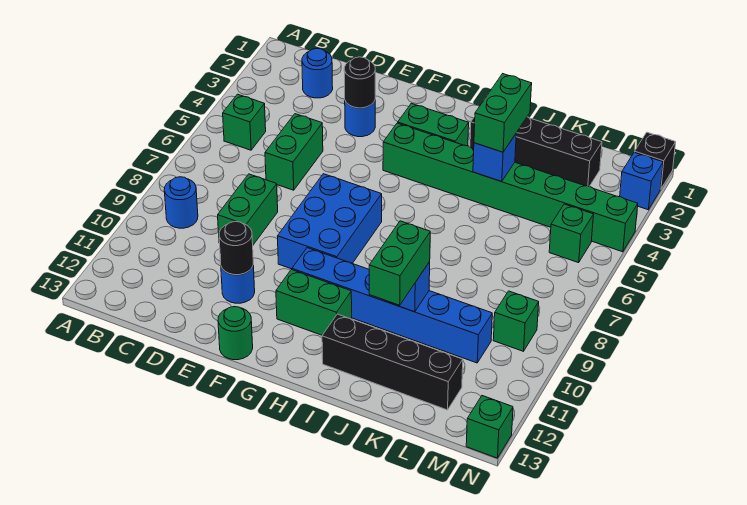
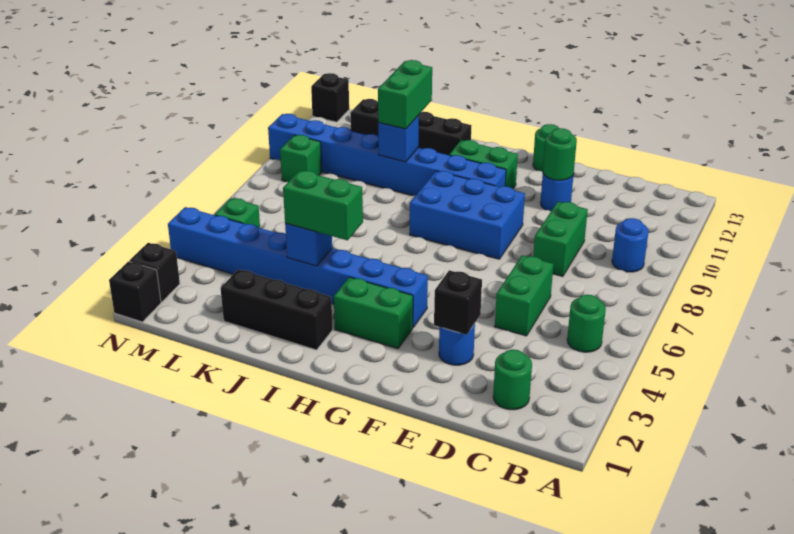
green 1x1 brick [223,94,266,150] -> green 1x1 round brick [567,295,606,352]
blue 1x1 round brick [302,48,333,98] -> green 1x1 round brick [493,349,532,410]
black 1x1 round brick [344,57,375,108] -> black 1x1 brick [434,270,482,335]
black 1x1 round brick [219,221,253,275] -> green 1x1 round brick [543,128,577,180]
blue 2x3 brick [277,174,382,269] -> blue 2x3 brick turned to [410,171,525,259]
green 1x8 brick [383,123,638,252] -> blue 1x8 brick [168,207,428,327]
blue 1x6 brick [292,248,492,363] -> blue 1x8 brick [268,114,506,196]
black 1x4 brick [470,116,602,186] -> black 1x3 brick [221,269,333,350]
green 1x2 brick [474,74,532,152] -> green 1x2 brick turned to [283,171,363,240]
blue 1x1 brick [620,152,663,210] -> black 1x1 brick [129,243,180,302]
green 1x1 brick [466,396,513,458] -> black 1x1 brick [311,73,349,122]

